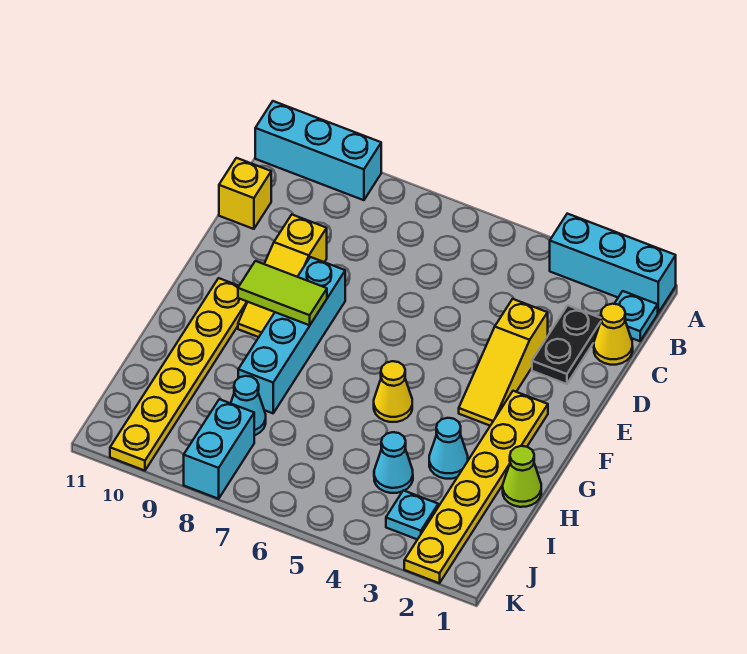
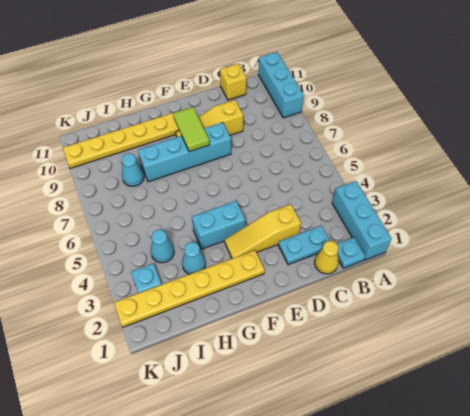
black 1x2 plate [532,305,601,384] -> cyan 1x2 plate [278,226,330,265]
yellow 1x1 cone [374,361,412,422] -> none
lime 1x1 cone [503,446,541,507] -> none
cyan 1x2 brick [184,399,254,499] -> cyan 1x2 brick moved to [192,201,246,249]

